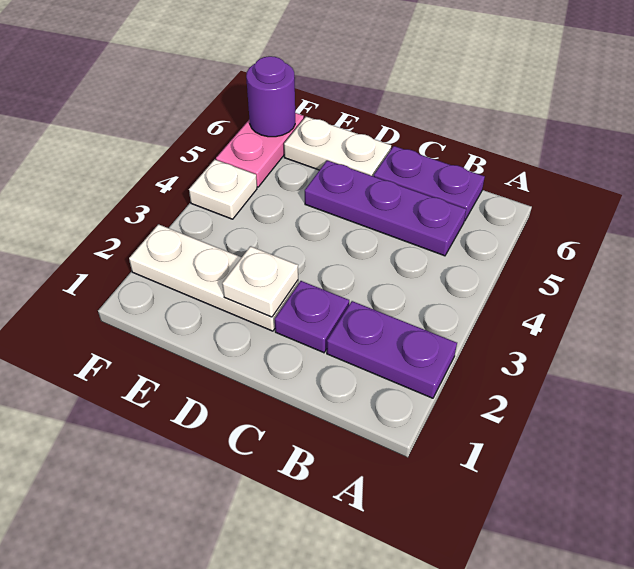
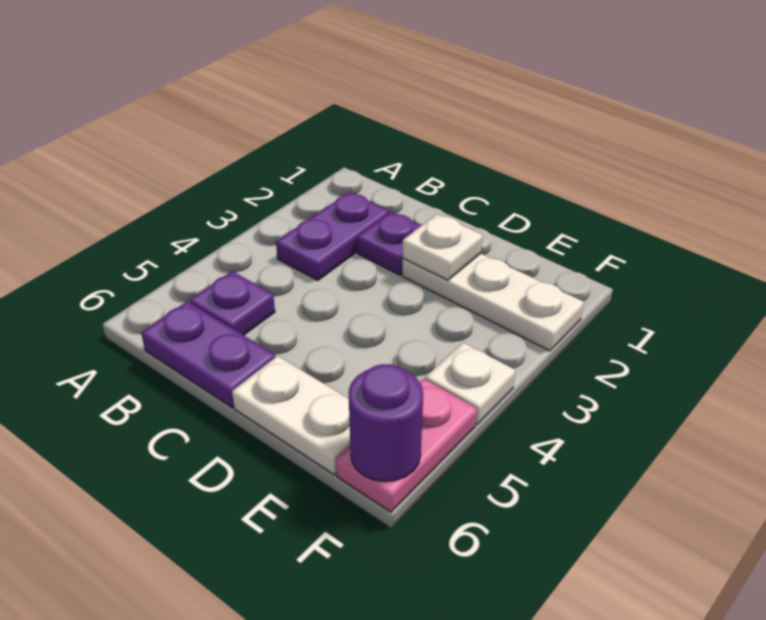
purple 1x2 plate [327,301,457,398] -> purple 1x2 plate turned to [276,192,389,280]
purple 1x3 plate [305,160,466,256] -> purple 1x1 plate [189,271,275,335]

